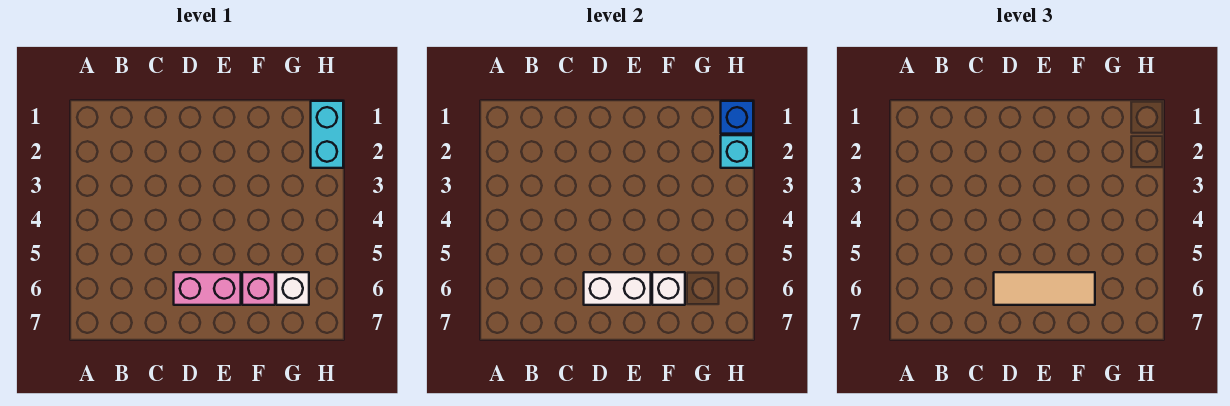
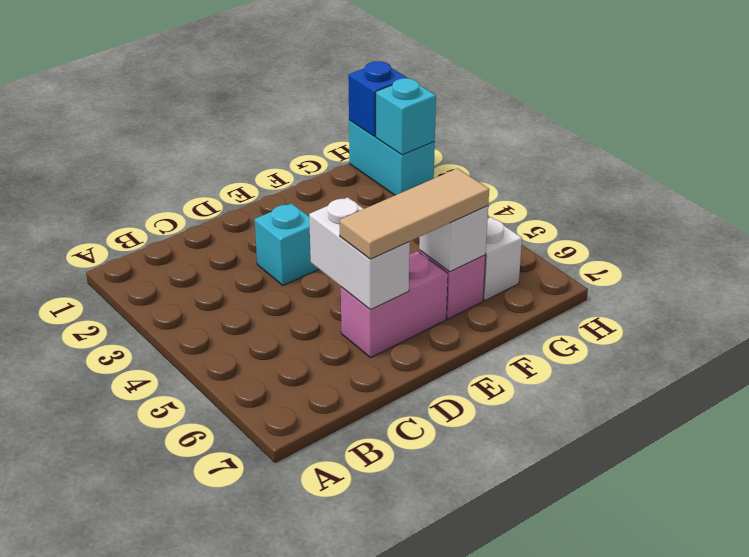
none -> cyan 1x1 brick [255,203,319,285]
white 1x2 brick [584,272,651,305] -> white 1x2 brick turned to [309,197,410,310]

